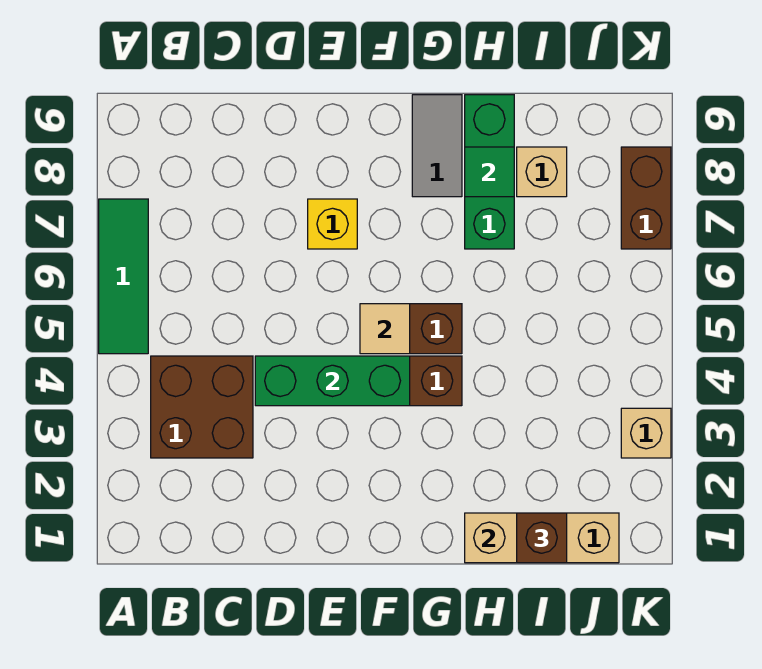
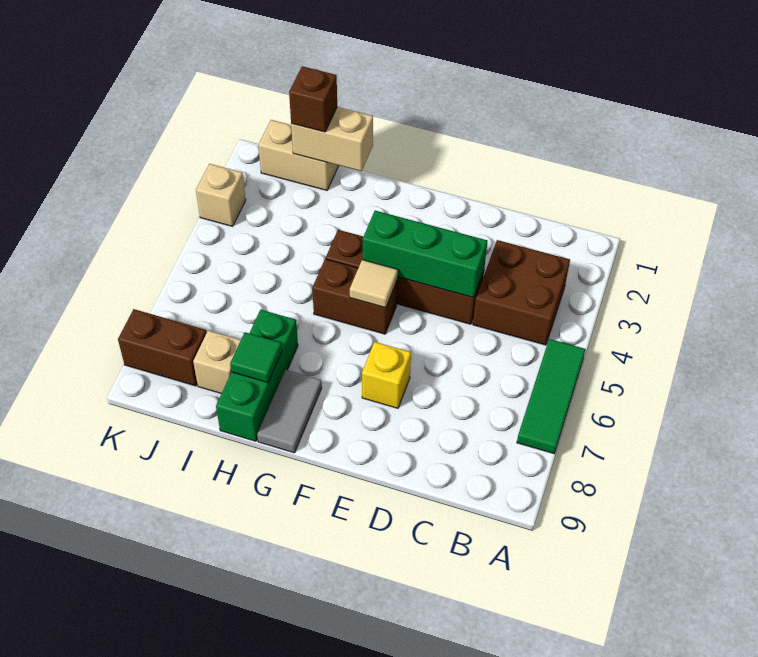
brown 1x2 brick [621,147,671,249] -> brown 1x2 brick turned to [118,309,207,386]

